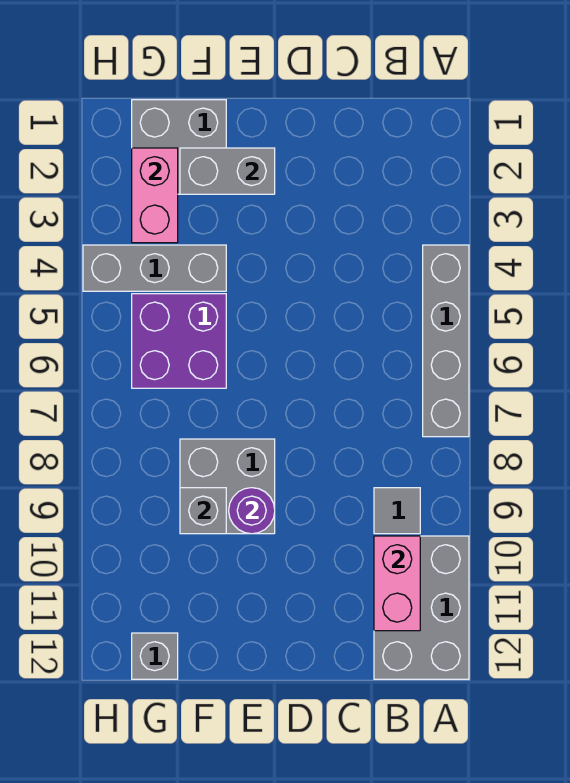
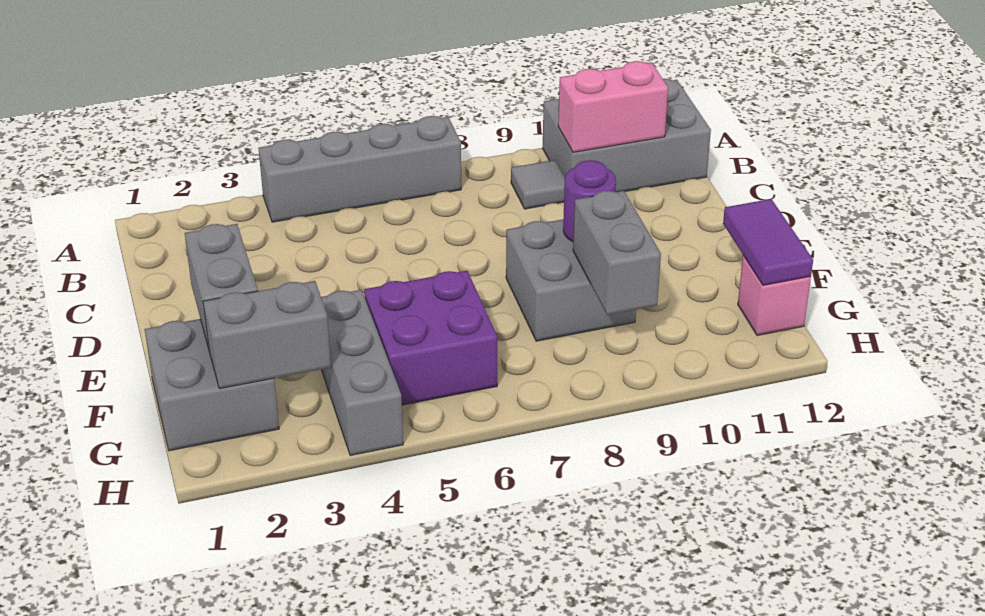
grey 1x1 brick [180,488,226,534] -> grey 1x2 brick [573,191,661,315]
none -> purple 1x2 tile [723,199,813,285]
pink 1x2 brick [132,148,178,243] -> grey 1x2 brick [203,281,331,389]
grey 1x1 brick [132,633,178,679] -> pink 1x1 brick [738,256,811,336]

